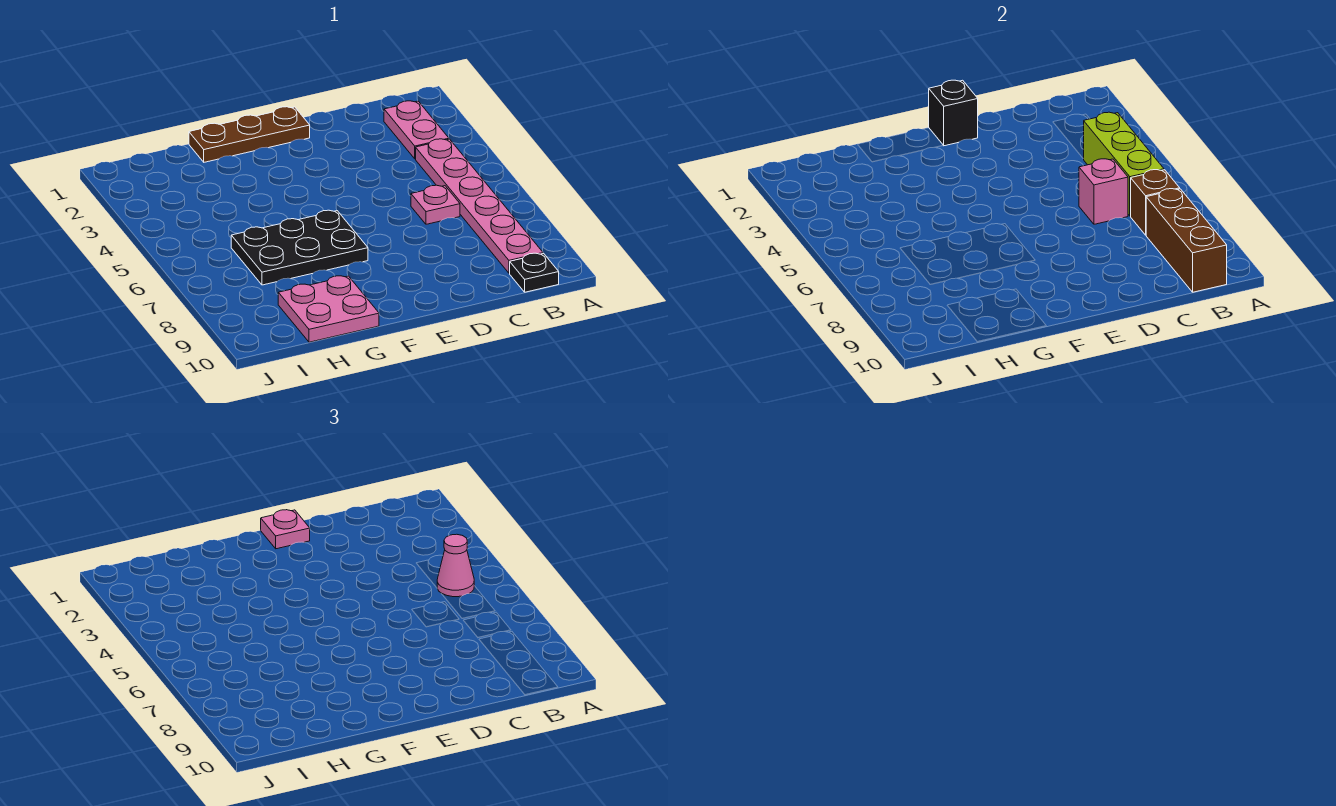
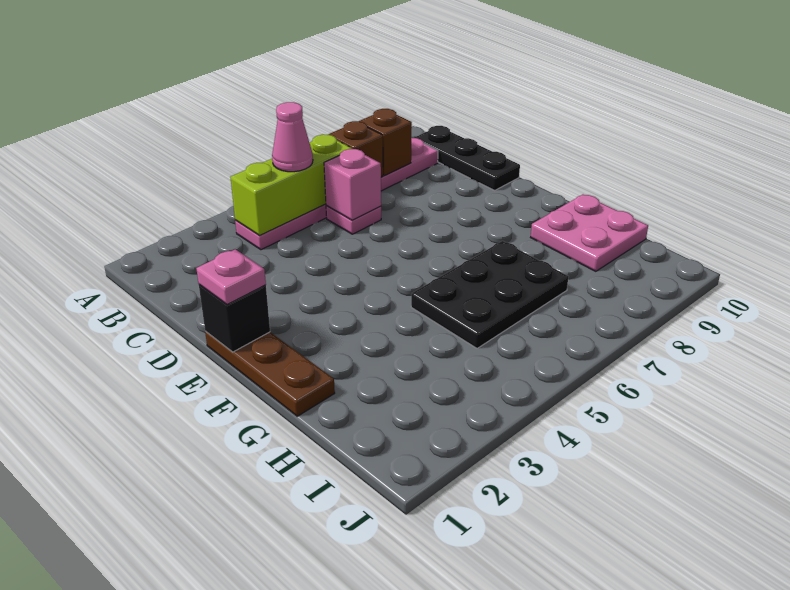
pink 1x2 plate [384,101,449,159] -> none
brown 1x3 brick [1146,189,1227,292] -> brown 1x1 brick [360,109,412,176]
black 1x1 plate [510,253,559,292] -> black 1x3 plate [415,126,520,190]
black 2x3 plate [231,210,368,285] -> black 2x3 plate turned to [411,241,568,348]

